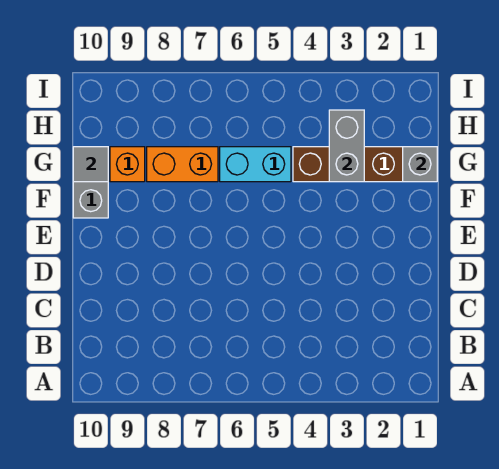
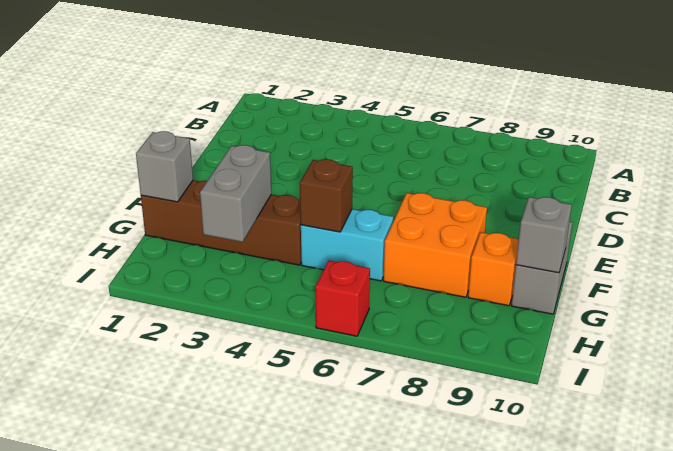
none -> brown 1x1 brick [300,159,353,232]
orange 1x2 brick [147,147,218,182] -> orange 2x2 brick [384,193,487,297]
grey 1x1 tile [73,147,108,182] -> grey 1x1 brick [516,197,572,273]
none -> red 1x1 brick [316,261,370,336]

